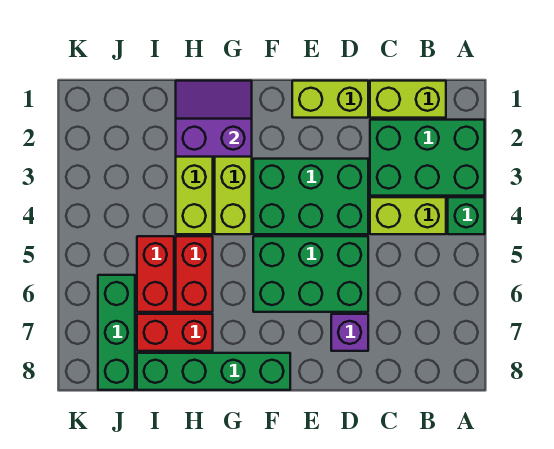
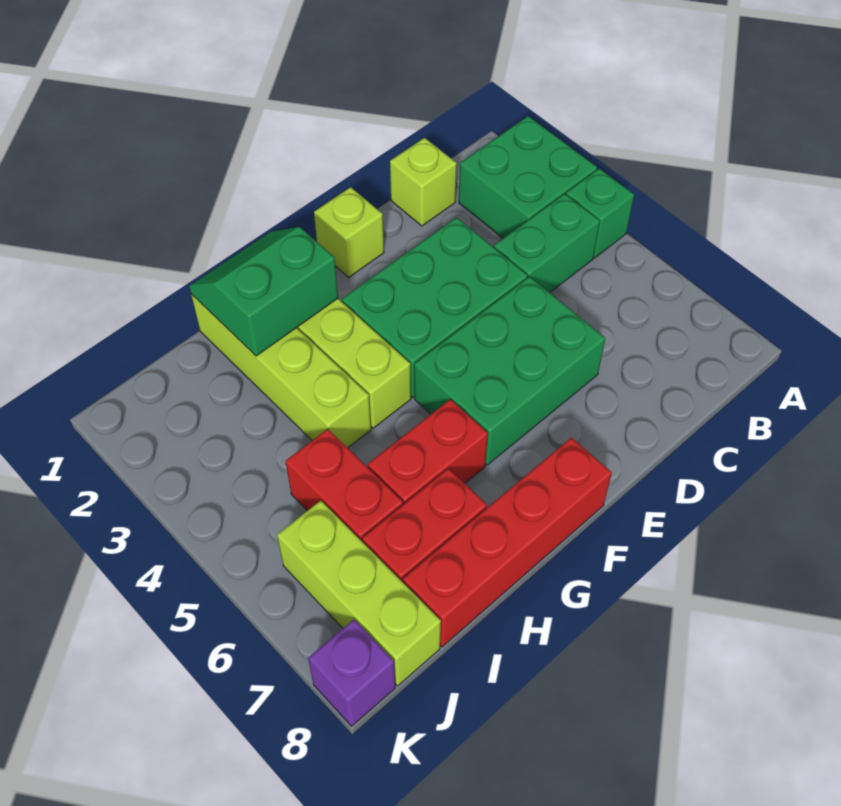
green 2x3 brick [370,120,485,196] -> green 2x2 brick [459,116,597,238]
lime 1x2 brick [370,81,446,118] -> lime 1x1 brick [390,138,457,226]
lime 1x2 brick [370,197,446,234] -> green 1x2 brick [494,194,600,293]
lime 1x2 brick [292,81,368,118] -> lime 1x1 brick [314,187,384,277]
purple 1x1 brick [331,314,368,351] -> purple 1x1 brick moved to [308,620,395,726]
green 1x4 brick [137,353,290,390] -> red 1x4 brick [403,438,612,647]
purple 2x2 slope [176,81,252,157] -> green 2x2 slope [189,227,338,356]
red 1x2 brick [176,236,213,312] -> red 1x2 brick turned to [368,399,488,504]
green 1x3 brick [98,275,135,390] -> lime 1x3 brick [277,501,441,686]

